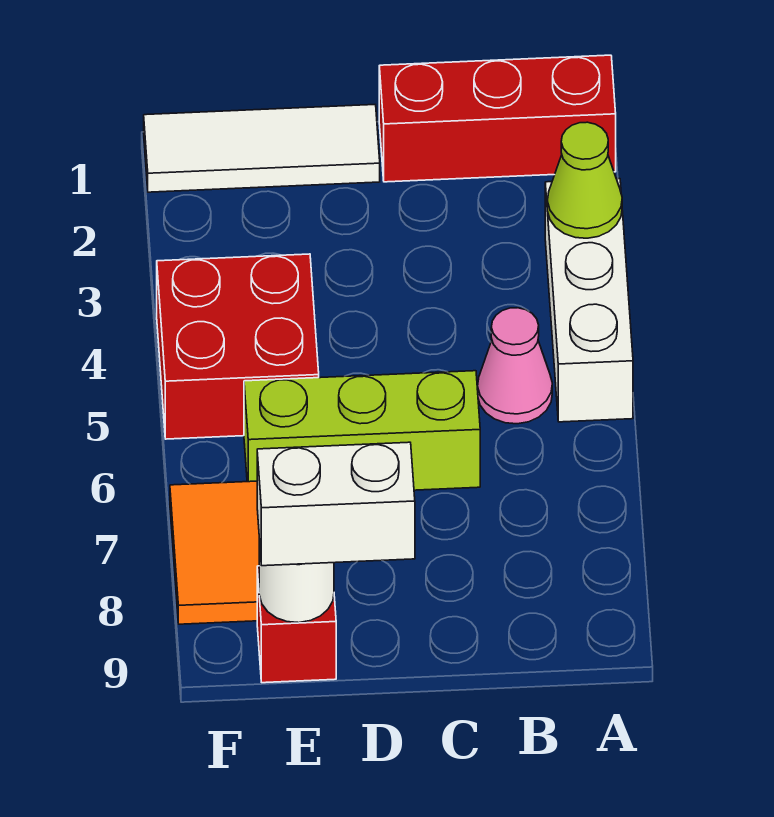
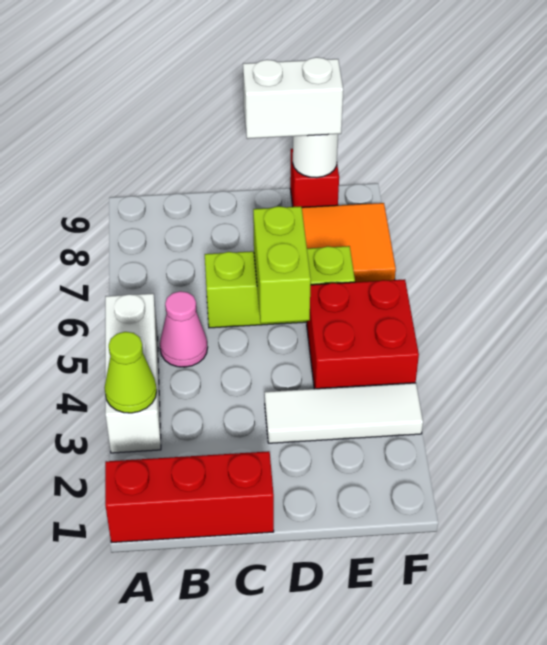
white 1x3 tile [144,105,380,192] -> white 1x3 tile moved to [265,383,423,443]
none -> lime 1x2 brick [253,206,311,323]

